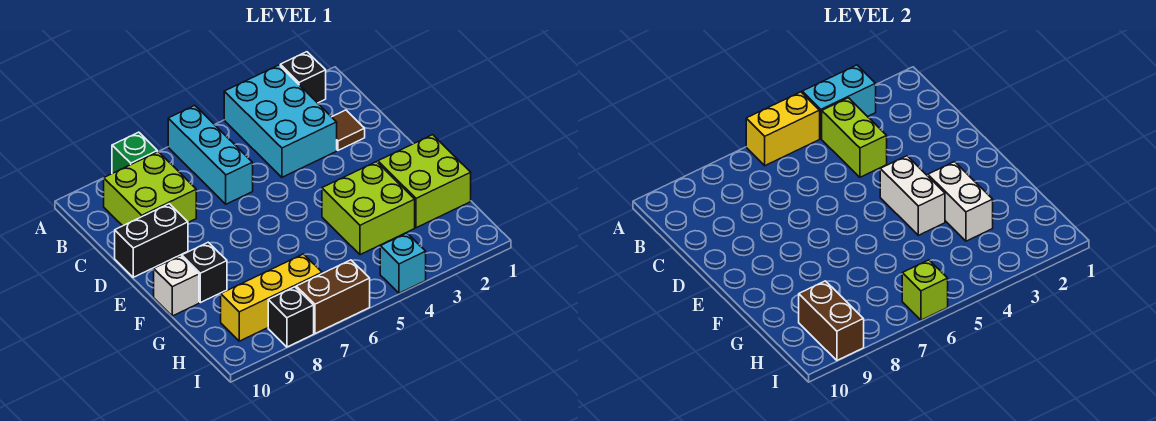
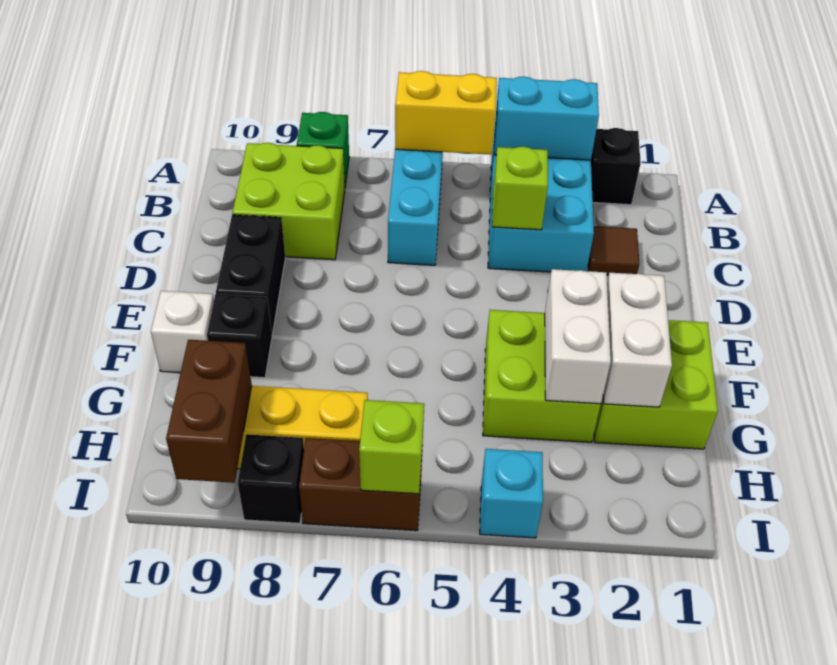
lime 1x2 brick [822,98,887,177] -> lime 1x1 brick [492,147,548,230]
black 1x2 brick [115,204,188,277] -> black 1x2 brick turned to [216,215,285,335]
white 1x2 brick [880,156,945,235] -> white 1x2 brick moved to [603,273,672,407]

